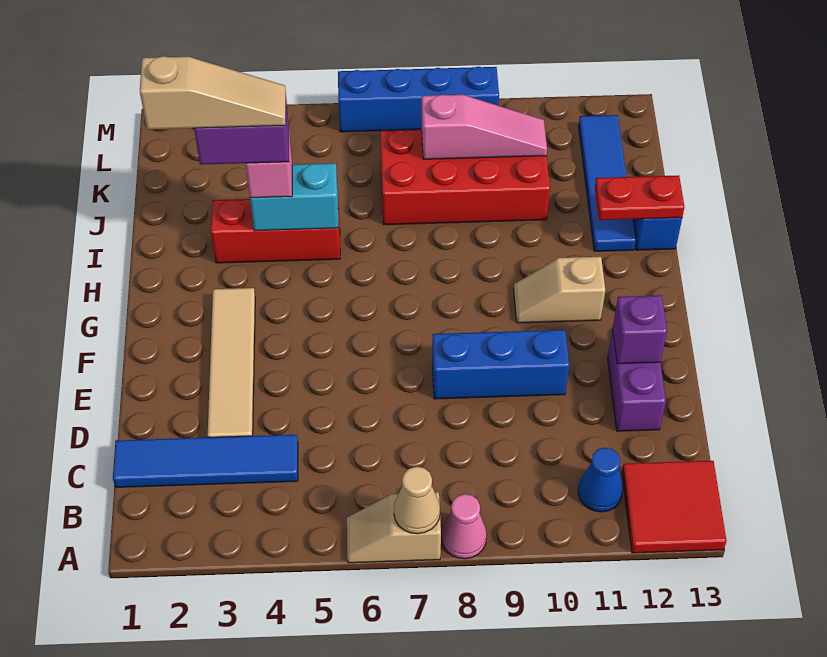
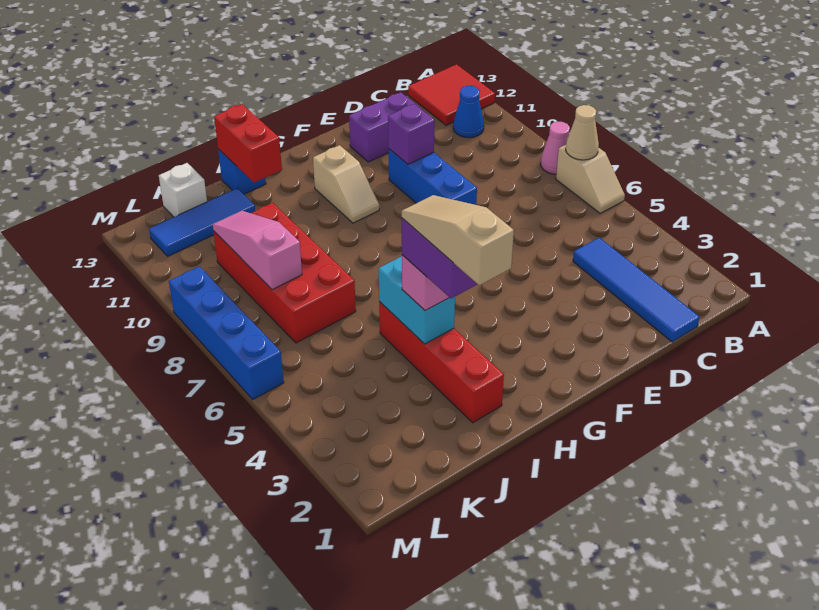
tan 1x4 tile [208,288,255,437] -> none
purple 1x1 brick [613,295,667,364] -> purple 1x1 brick moved to [388,104,435,164]
red 1x3 brick [211,199,340,263] -> red 1x4 brick [379,302,504,423]
blue 1x4 tile [579,115,636,251] -> blue 1x3 tile [149,188,255,256]
red 1x2 plate [595,175,684,220] -> red 1x2 brick [214,104,282,183]
none -> white 1x1 brick [159,163,207,217]

